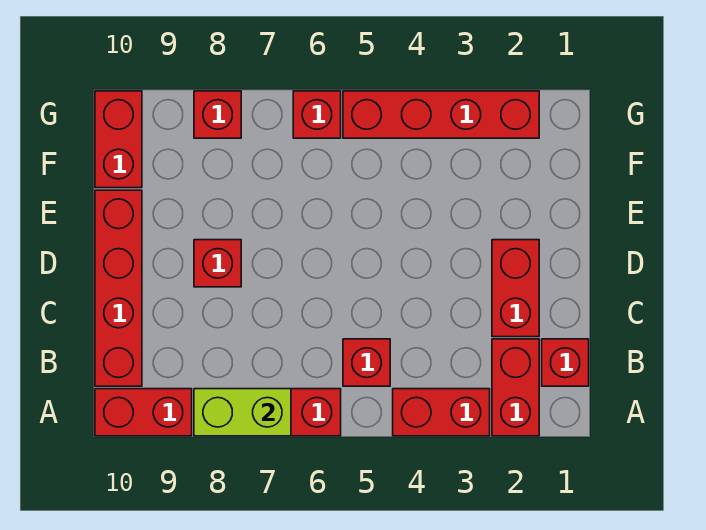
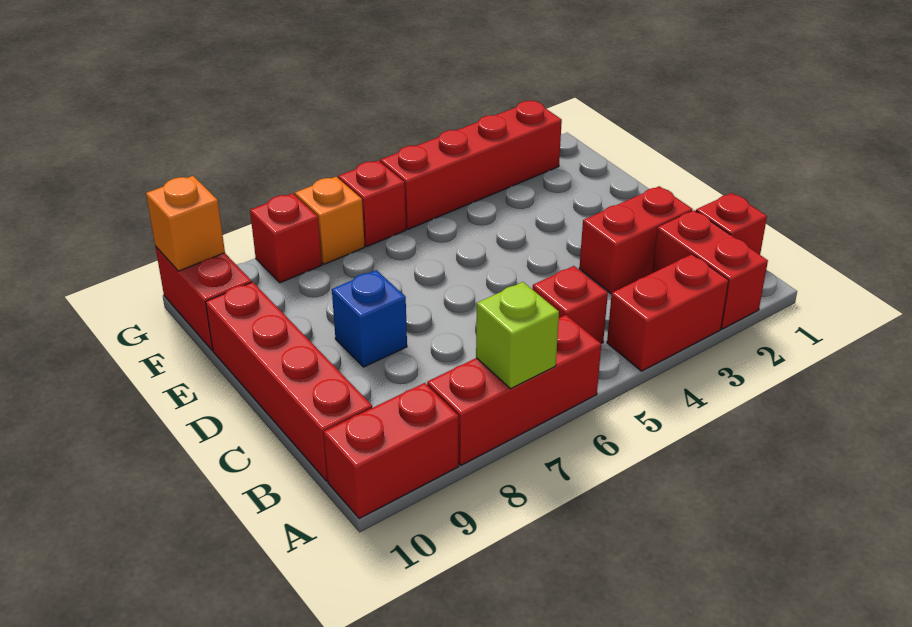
lime 1x2 brick [194,389,291,436] -> lime 1x1 brick [476,282,559,389]
red 1x2 brick [492,240,539,337] -> red 1x2 brick turned to [579,186,693,294]
red 1x1 brick [194,240,241,287] -> blue 1x1 brick [332,270,407,367]
none -> orange 1x1 brick [295,177,365,264]
none -> orange 1x1 brick [146,176,225,271]

